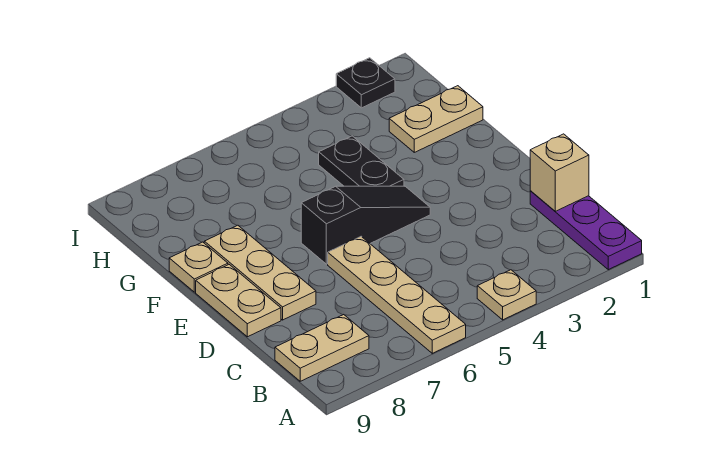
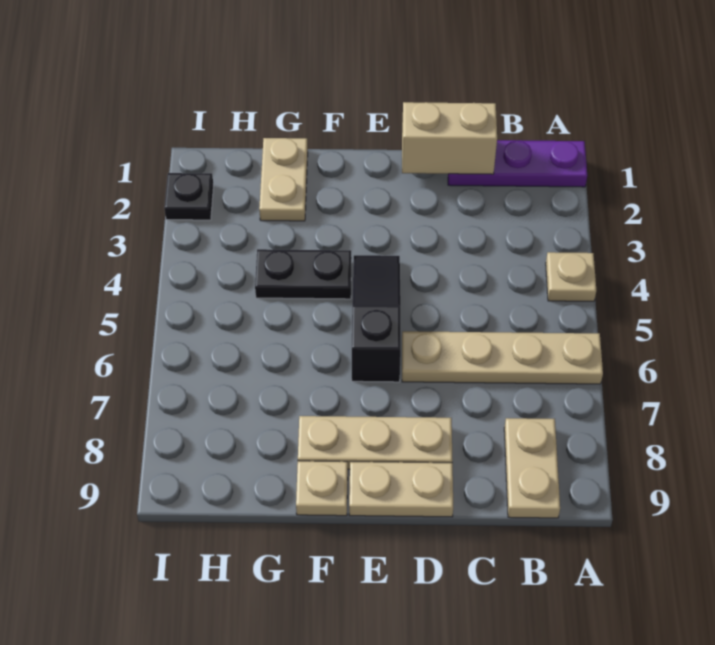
tan 1x1 brick [530,134,589,211] -> tan 1x2 brick [402,102,497,174]

